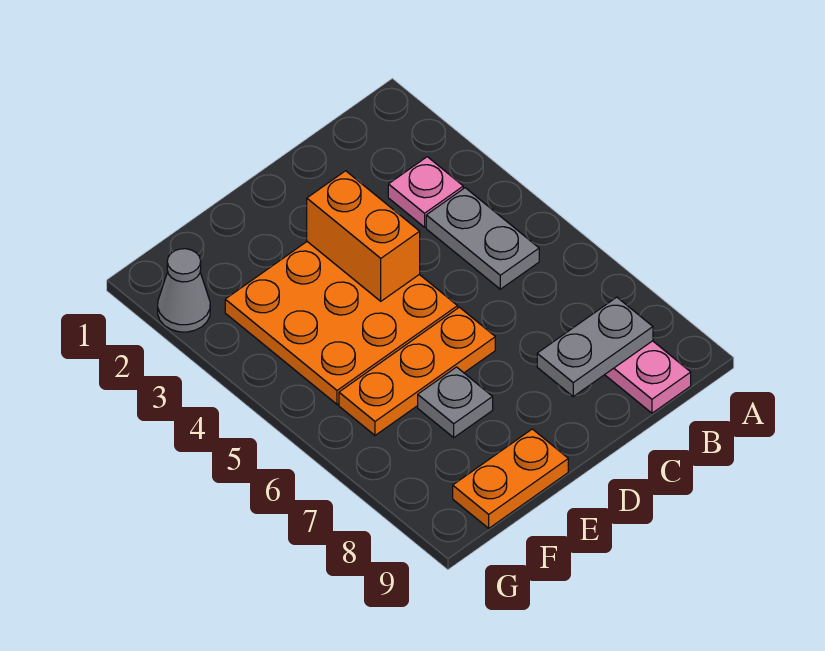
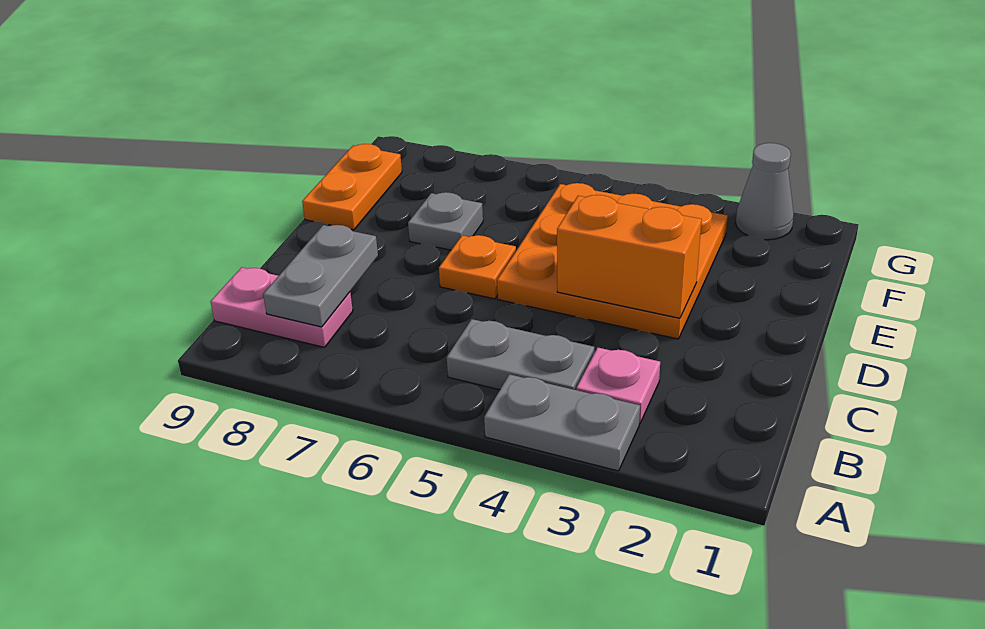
none -> grey 1x2 plate [484,374,640,471]
orange 1x3 plate [339,307,495,435] -> orange 1x1 plate [439,235,516,299]

